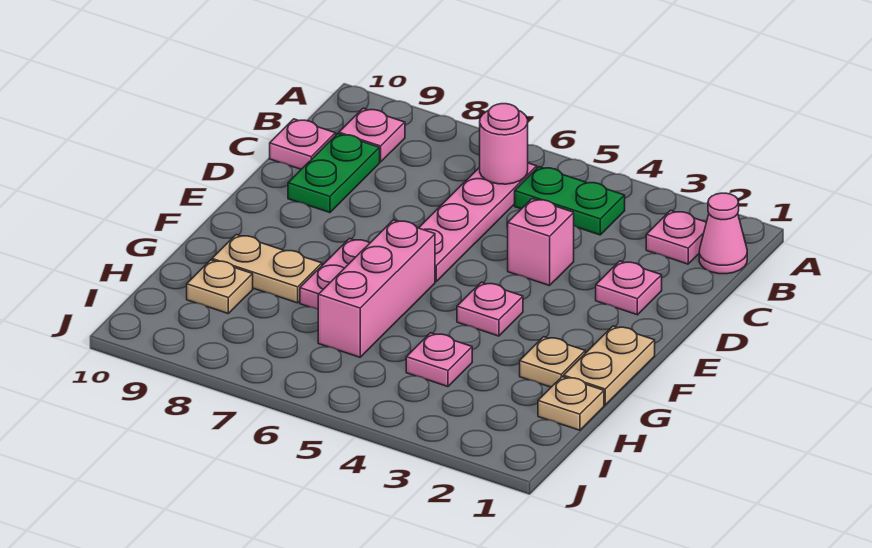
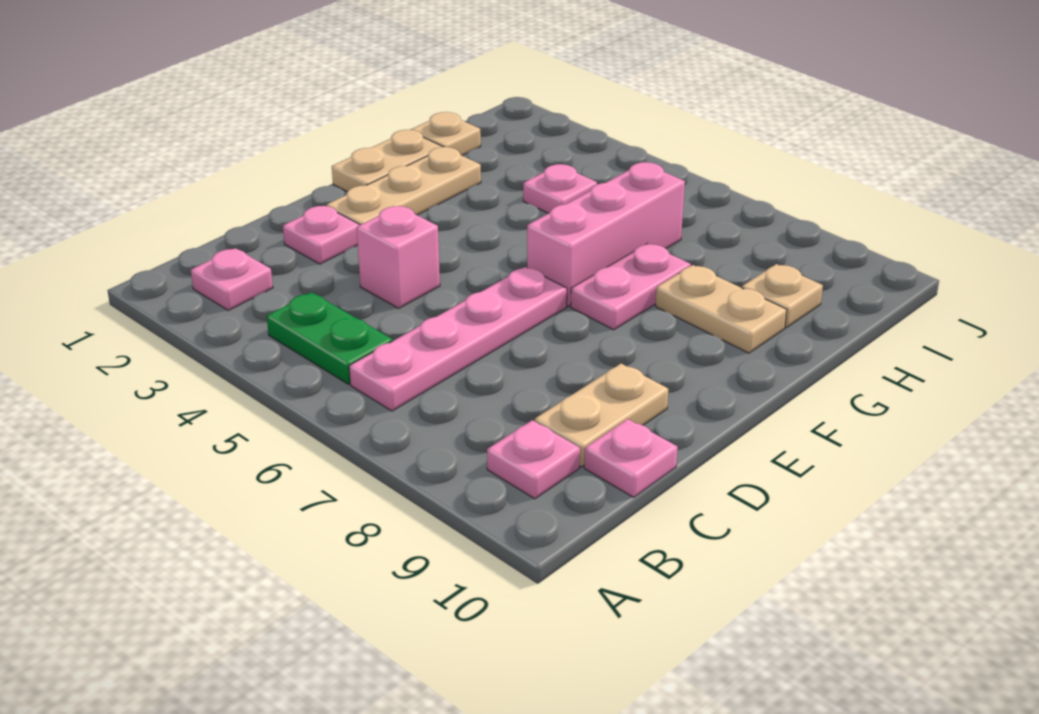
pink 1x1 cone [699,193,747,274] -> none
pink 1x1 round brick [480,104,528,184] -> none
green 1x2 plate [288,134,380,213] -> tan 1x2 plate [535,364,668,467]
pink 1x1 plate [457,282,523,336] -> none
tan 1x1 plate [520,337,585,387] -> tan 1x3 plate [326,147,481,225]

